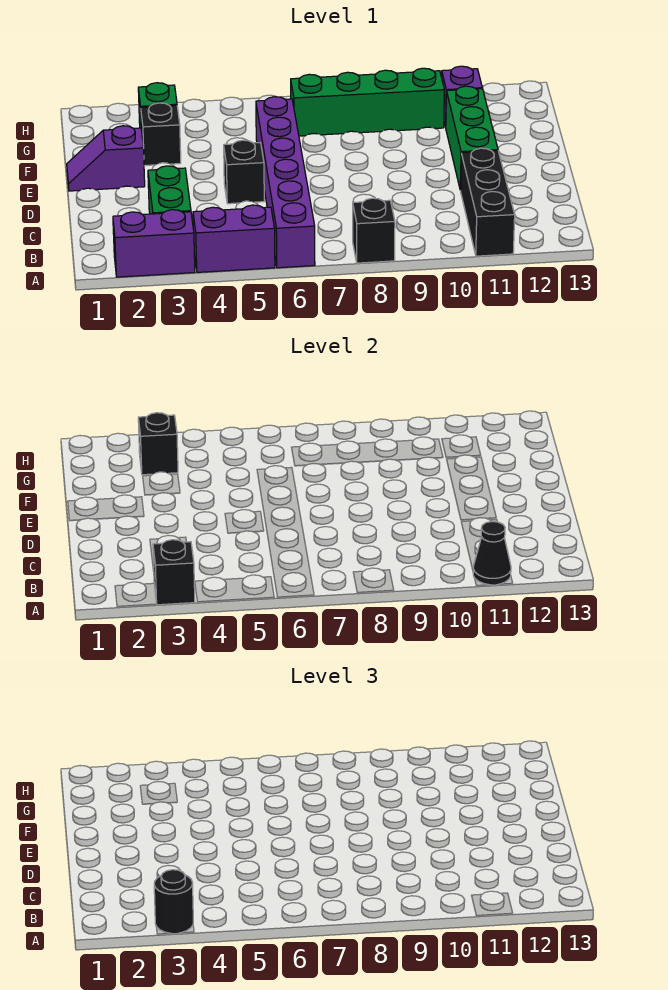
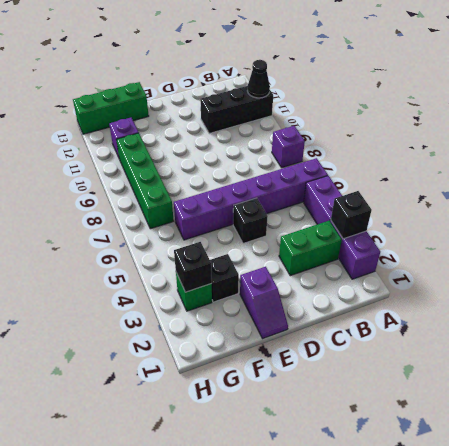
black 1x1 round brick [154,870,193,934] -> none
black 1x1 brick [353,198,395,263] -> purple 1x1 brick [272,126,305,168]
green 1x3 brick [446,86,498,190] -> green 1x3 brick moved to [73,82,149,134]

